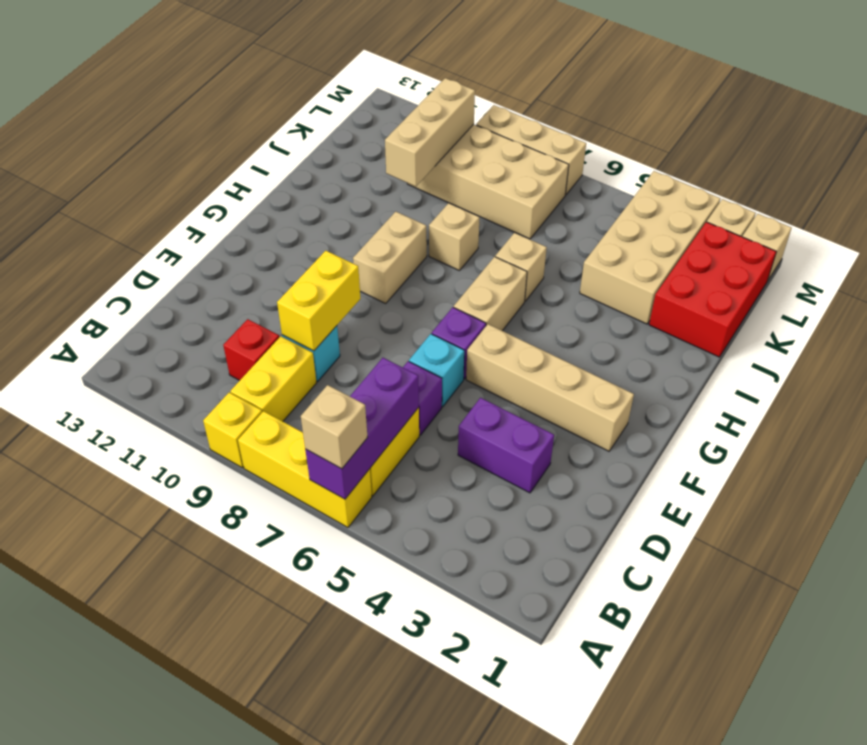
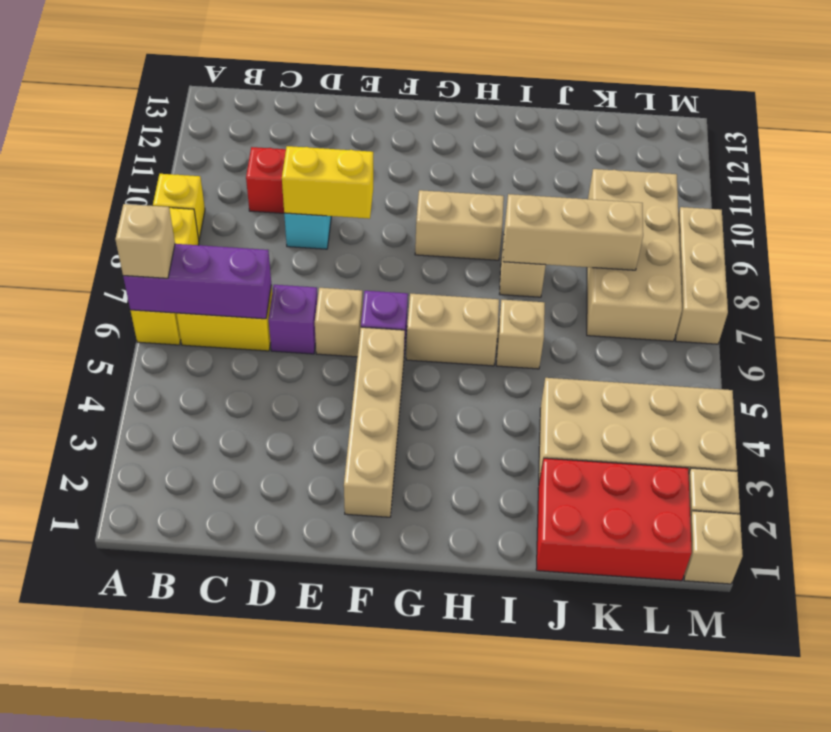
yellow 1x2 brick [230,336,317,421] -> none
purple 1x2 brick [458,398,554,493] -> none
cyan 1x1 brick [409,334,464,407] -> tan 1x1 brick [315,288,363,357]
tan 1x3 brick [385,78,475,186] -> tan 1x3 brick moved to [503,194,643,270]

